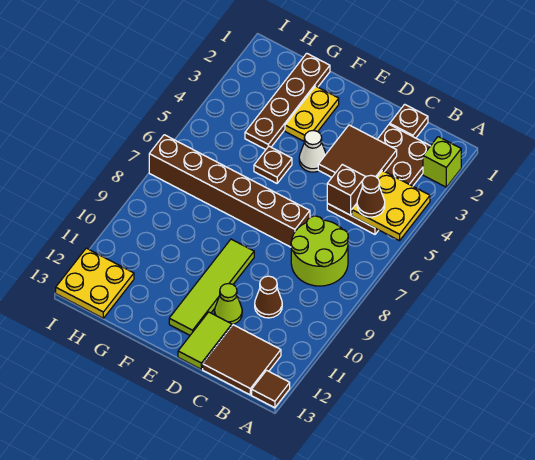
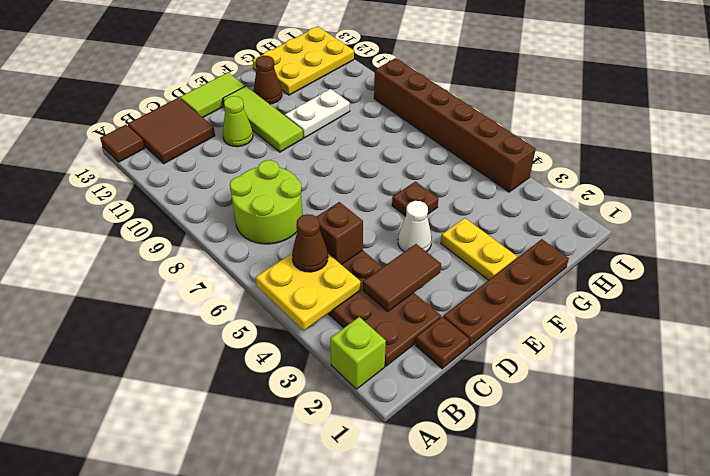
brown 2x2 tile [318,125,397,177] -> brown 1x2 tile [363,244,441,311]
brown 1x1 cone [255,276,282,318] -> brown 1x1 cone moved to [253,56,282,104]
brown 1x6 brick [149,135,310,247] -> brown 1x6 brick turned to [374,58,536,192]
lime 1x2 tile [178,312,232,369] -> lime 1x2 tile turned to [180,73,245,117]
lime 1x4 tile [169,239,254,335] -> lime 1x3 tile [223,86,303,152]
none -> white 1x2 plate [285,89,350,138]
brown 1x4 plate [245,53,330,150] -> brown 1x4 plate turned to [444,239,569,346]
yellow 2x2 plate [56,248,134,318] -> yellow 2x3 plate [253,27,354,95]

